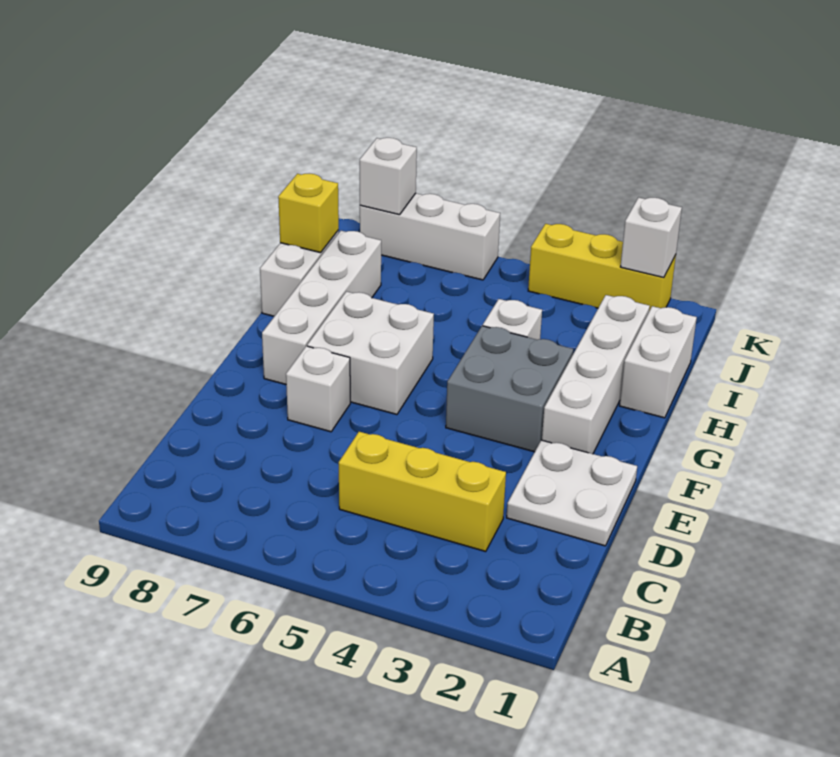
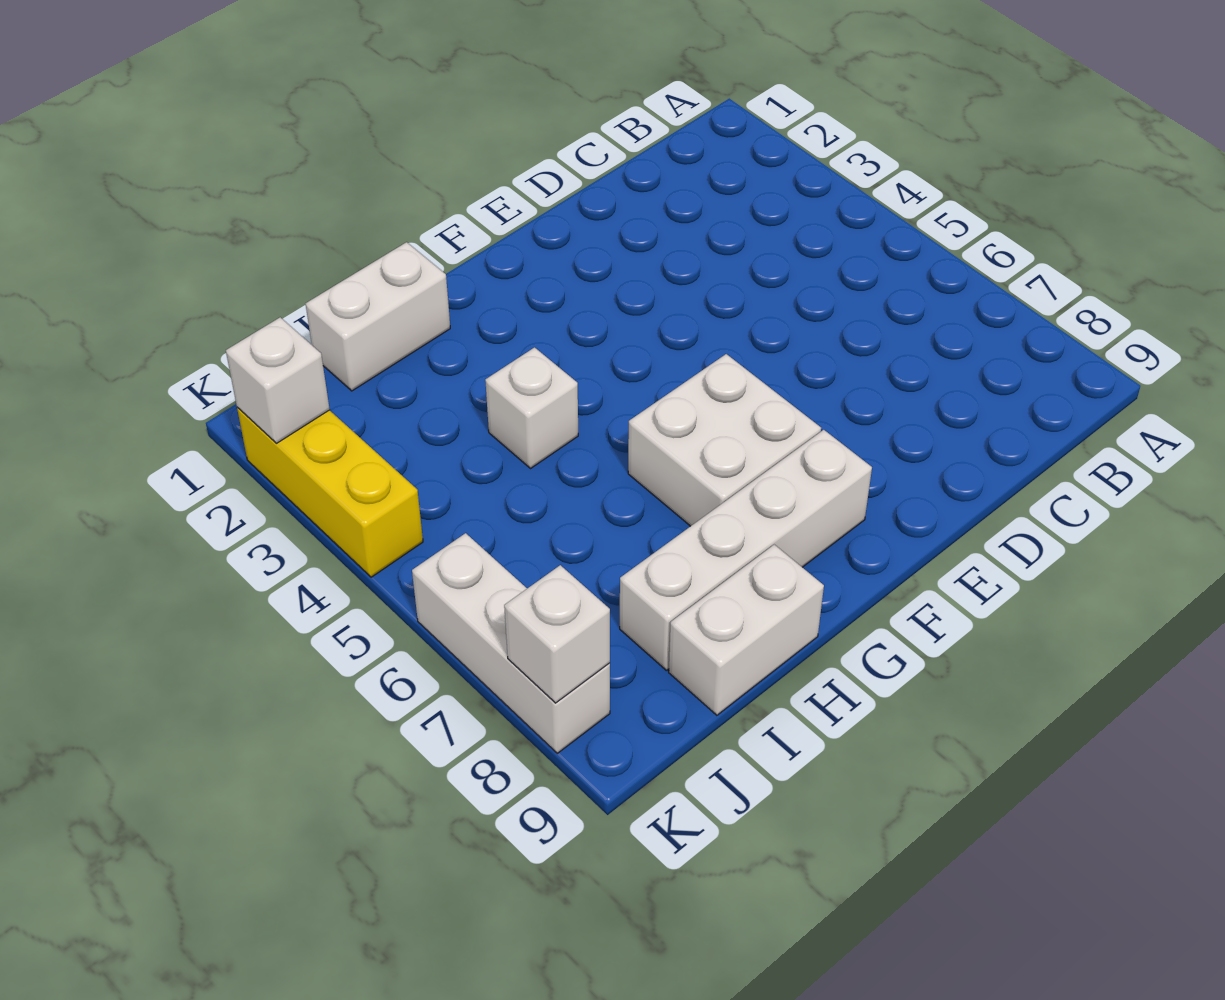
yellow 1x3 brick [339,432,506,552] -> none
white 2x2 plate [507,440,637,546] -> none
white 1x1 brick [286,346,350,432] -> none
white 1x4 brick [542,295,650,454] -> none
grey 2x2 brick [446,326,573,452] -> none
yellow 1x1 brick [278,174,339,253] -> none

